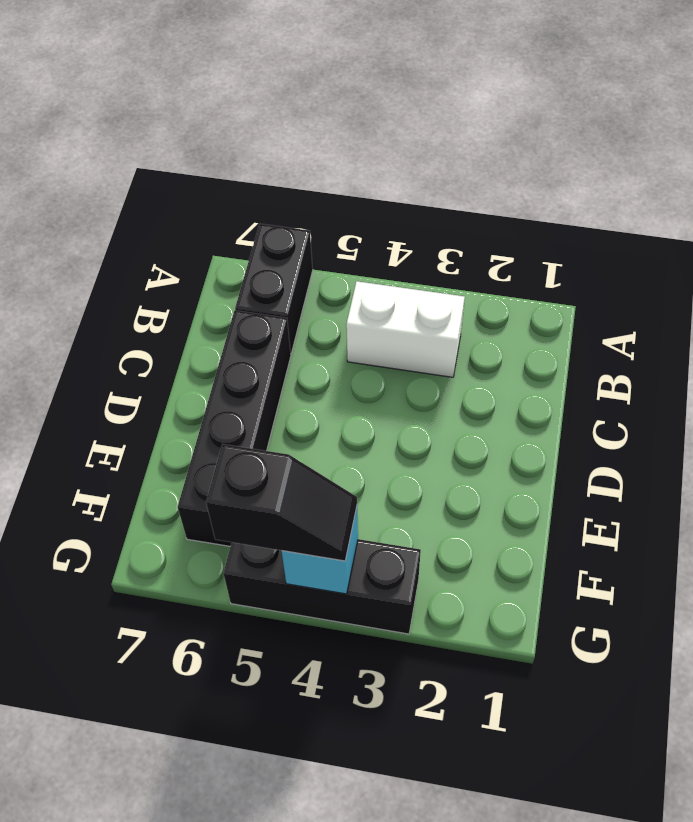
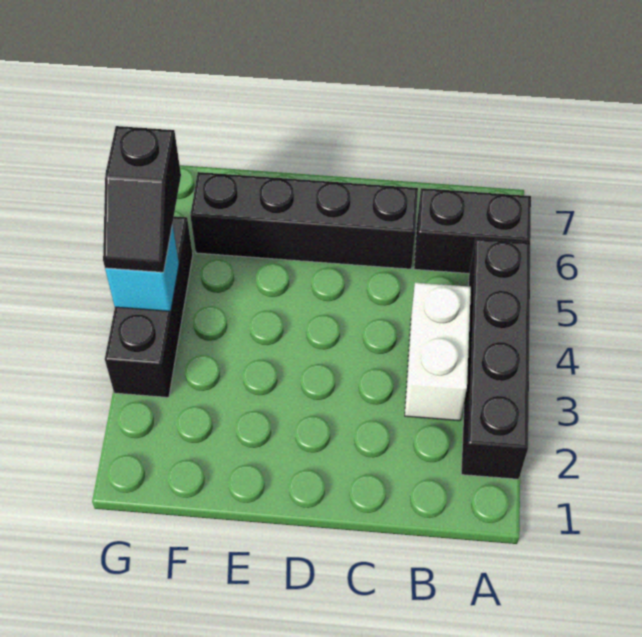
none -> black 1x4 brick [461,239,530,479]

